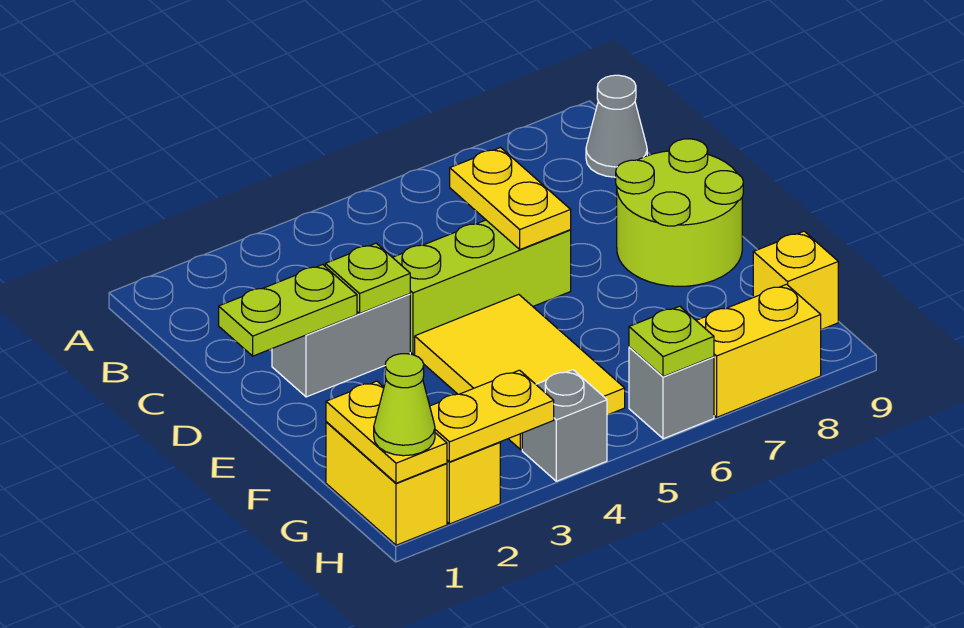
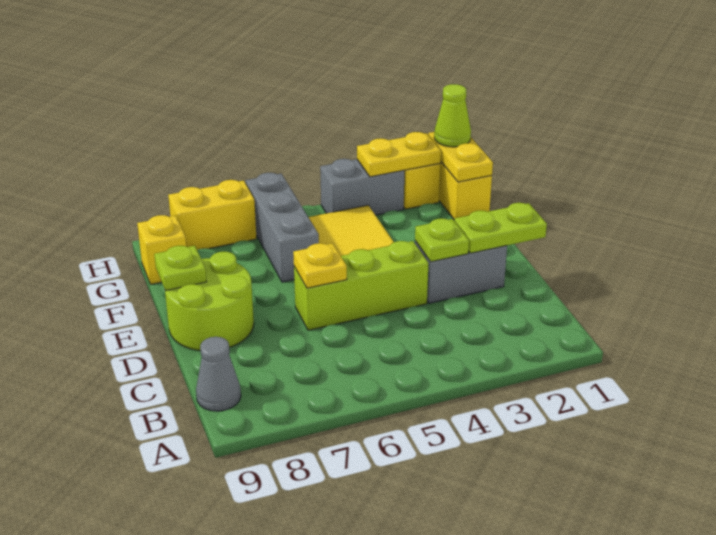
yellow 1x2 plate [450,148,571,249] -> yellow 1x1 plate [293,243,347,288]
grey 1x1 brick [522,370,607,481] -> grey 1x2 brick [320,159,404,215]
grey 1x1 brick [629,347,714,439] -> grey 1x3 brick [246,173,319,282]
lime 1x1 plate [629,306,714,377] -> lime 1x1 plate moved to [154,246,207,291]

